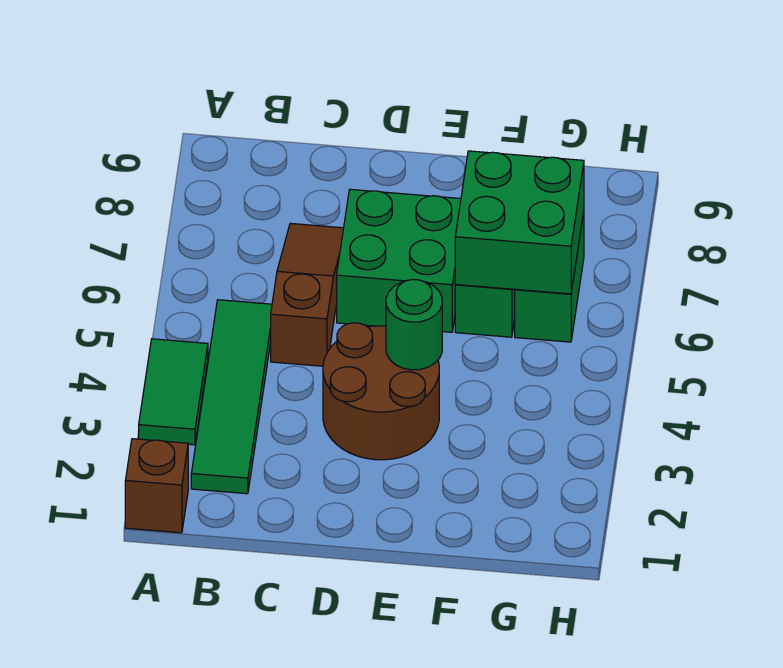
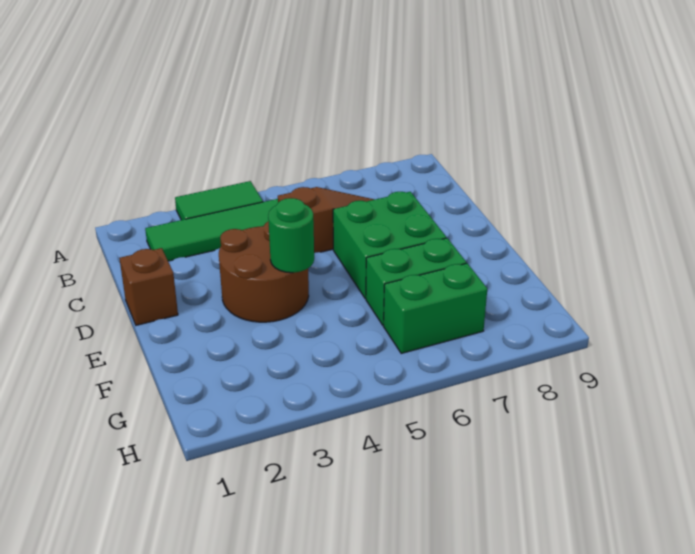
brown 1x1 brick [125,439,188,533] -> brown 1x1 brick moved to [119,248,178,325]
green 2x2 brick [455,151,584,294] -> none

